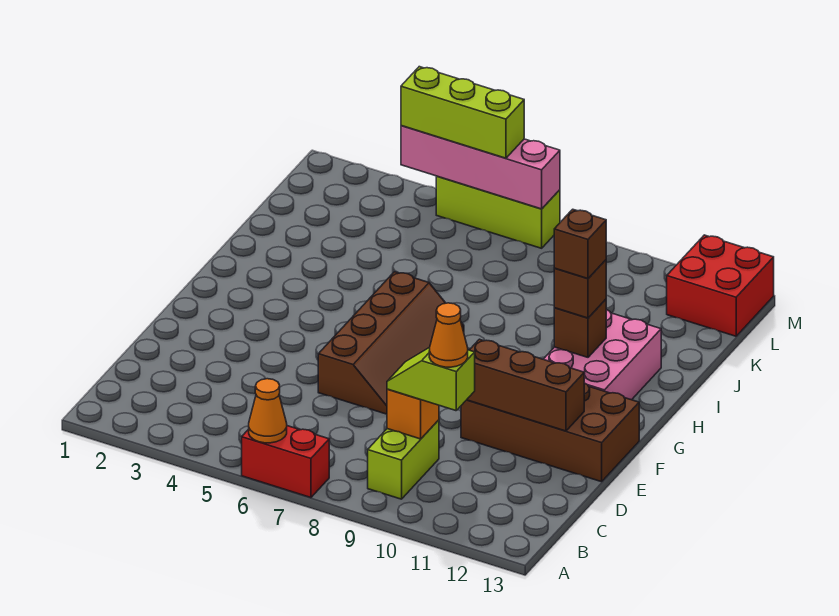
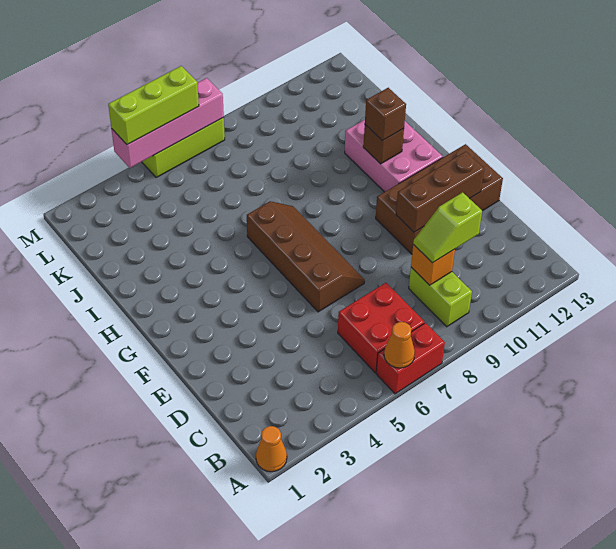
orange 1x1 cone [429,303,468,367] -> orange 1x1 cone moved to [256,426,287,472]
brown 1x1 brick [554,209,606,279] -> none
red 2x2 brick [667,235,774,336] -> red 2x2 brick moved to [338,283,425,373]

